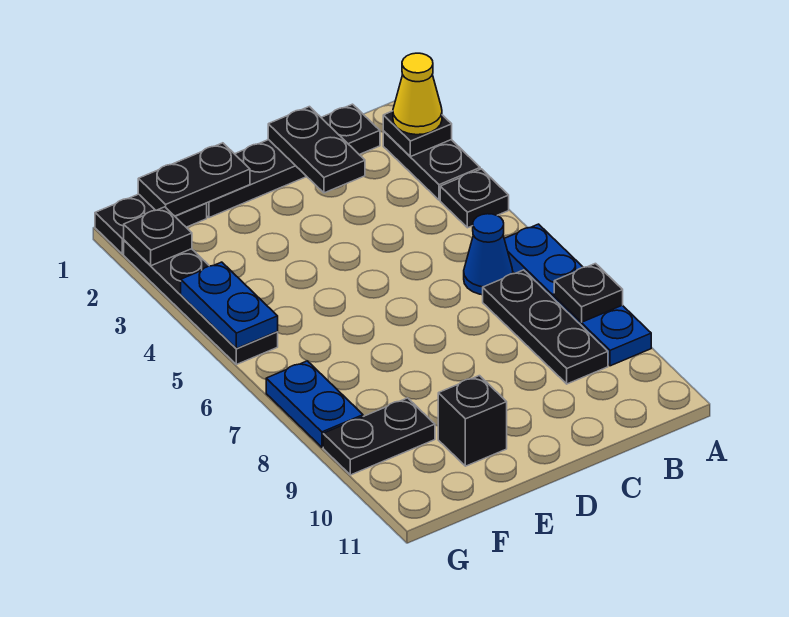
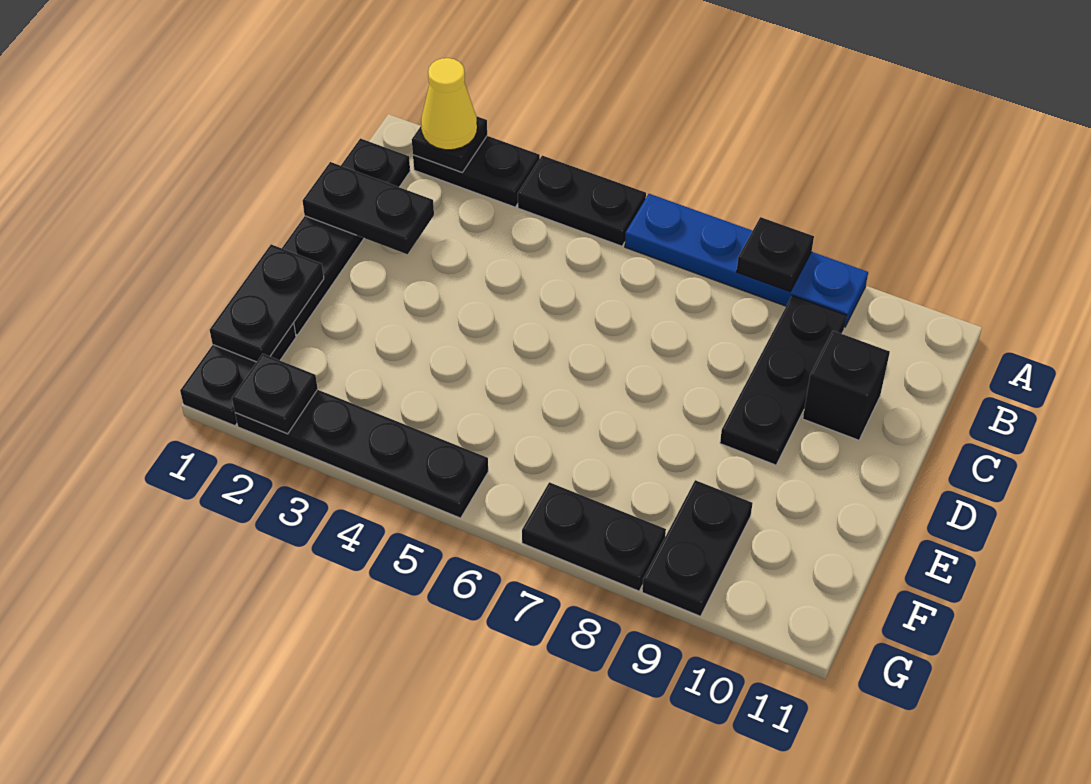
black 1x1 plate [440,169,509,228] -> black 1x2 plate [518,156,646,246]
blue 1x1 cone [464,214,513,295] -> none
black 1x3 plate [483,270,608,384] -> black 1x3 plate turned to [720,296,847,465]
black 1x1 brick [438,376,507,466] -> black 1x1 brick moved to [803,331,890,440]
blue 1x2 plate [181,262,278,349] -> none
blue 1x2 plate [266,361,363,447] -> black 1x2 plate [522,482,666,591]

